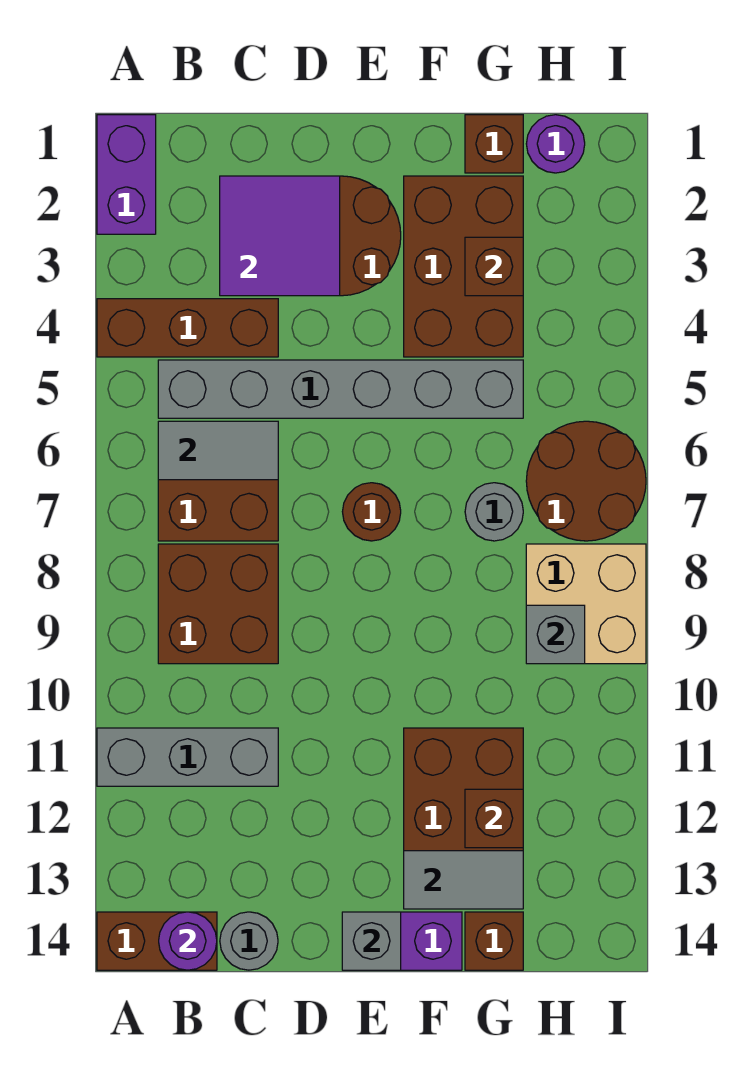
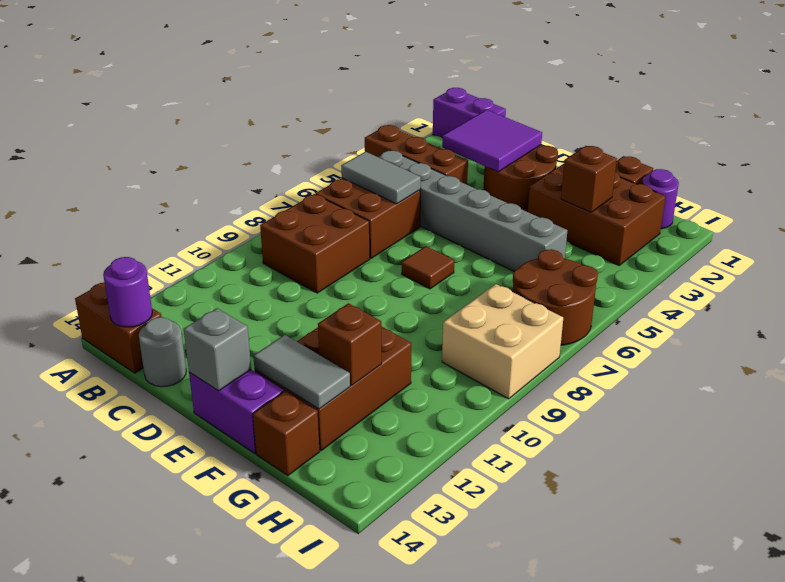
purple 1x2 brick [97,115,156,234] -> purple 1x2 brick turned to [433,88,506,139]
grey 1x3 brick [97,728,278,786] -> none
brown 1x1 round brick [342,483,401,541] -> brown 1x1 tile [402,246,454,289]
brown 2x3 brick [404,176,523,357] -> brown 2x3 brick turned to [528,164,666,265]
grey 1x1 round brick [465,483,523,541] -> none
grey 1x1 brick [526,605,585,664] -> none

